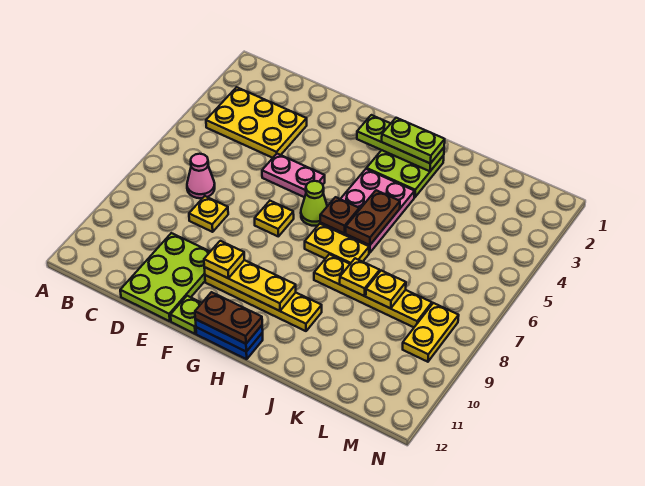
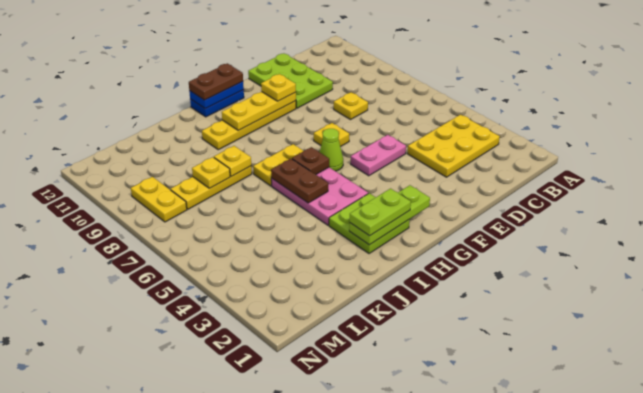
pink 1x1 cone [187,154,215,198] -> none
lime 1x1 plate [171,296,202,334] -> none
yellow 1x4 plate [314,254,432,327] -> yellow 1x3 plate [170,166,252,209]

